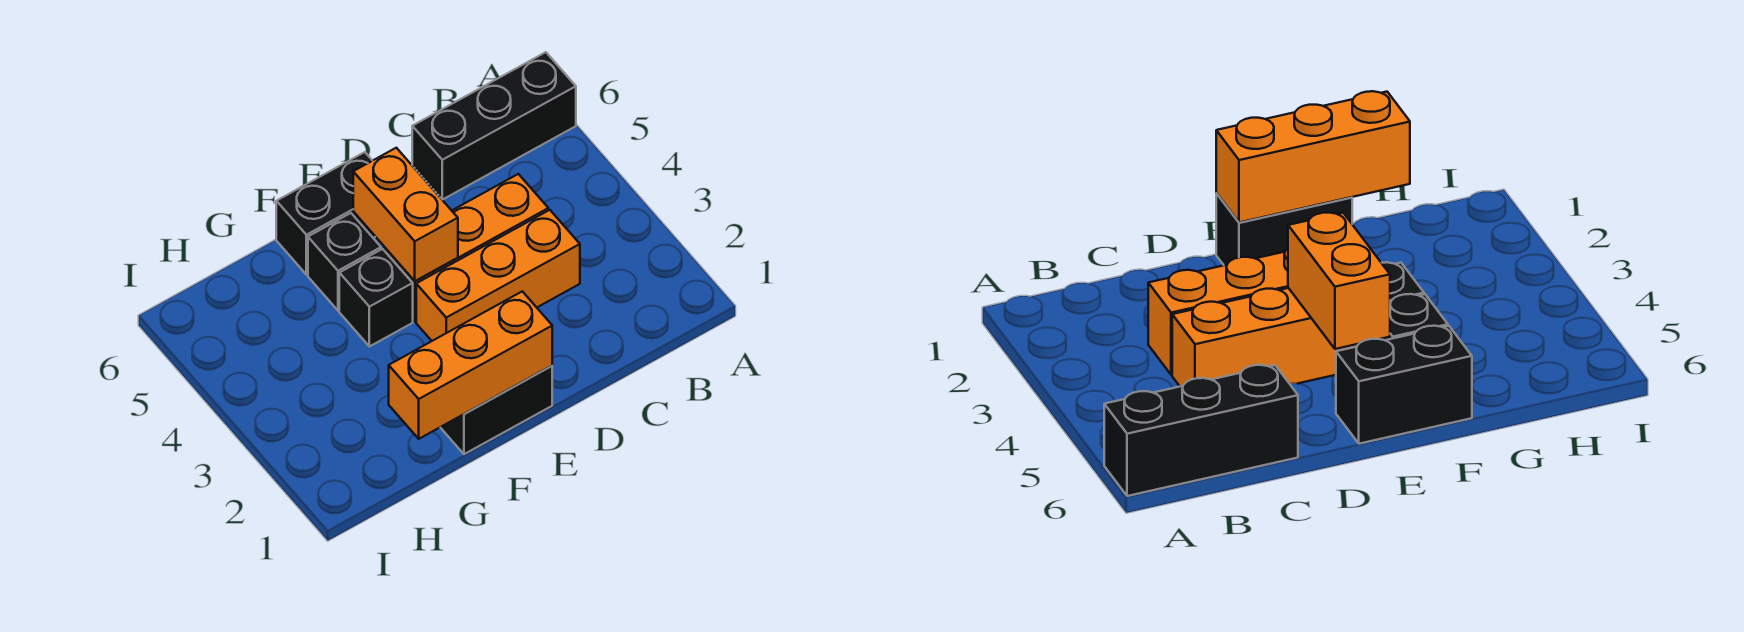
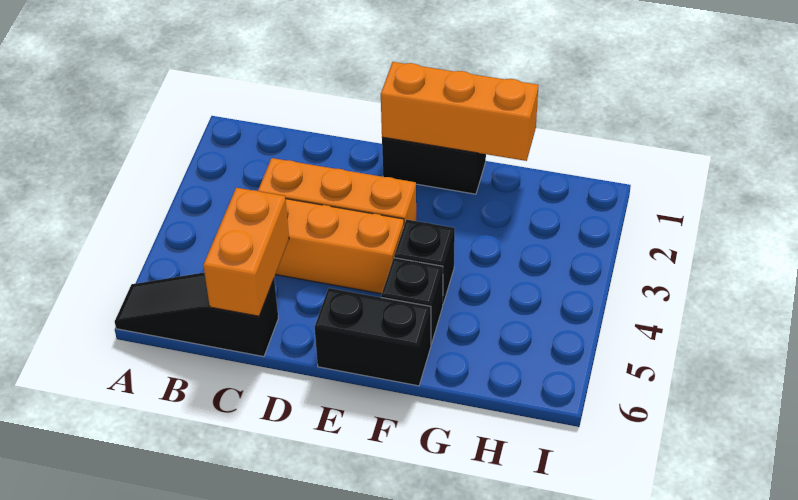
black 1x3 brick [412,52,576,200] -> black 1x3 slope [115,273,278,357]
orange 1x2 brick [353,148,458,281] -> orange 1x2 brick moved to [203,188,289,316]

